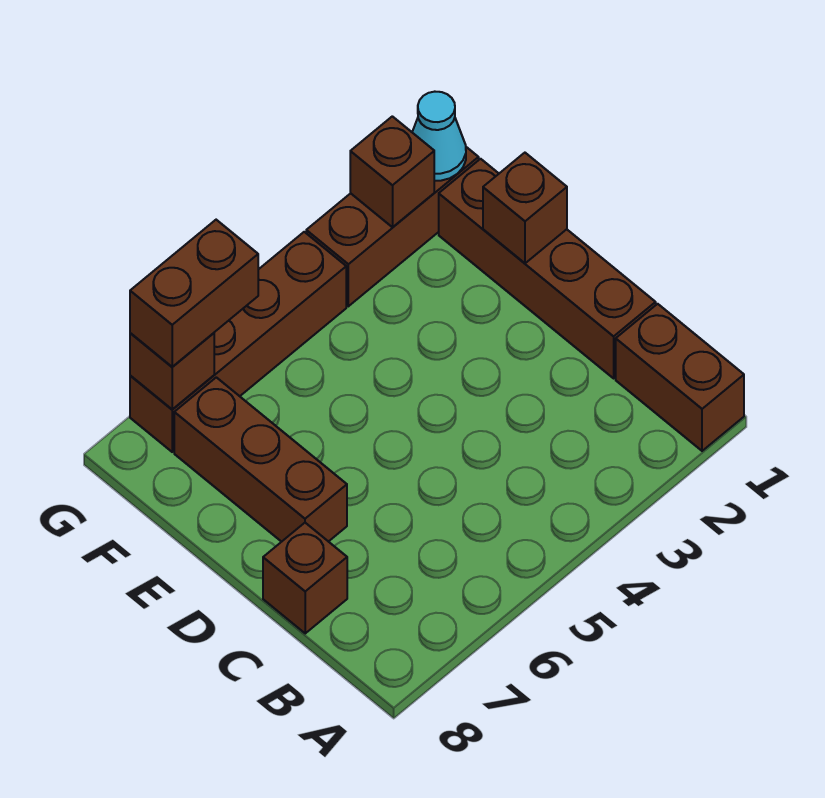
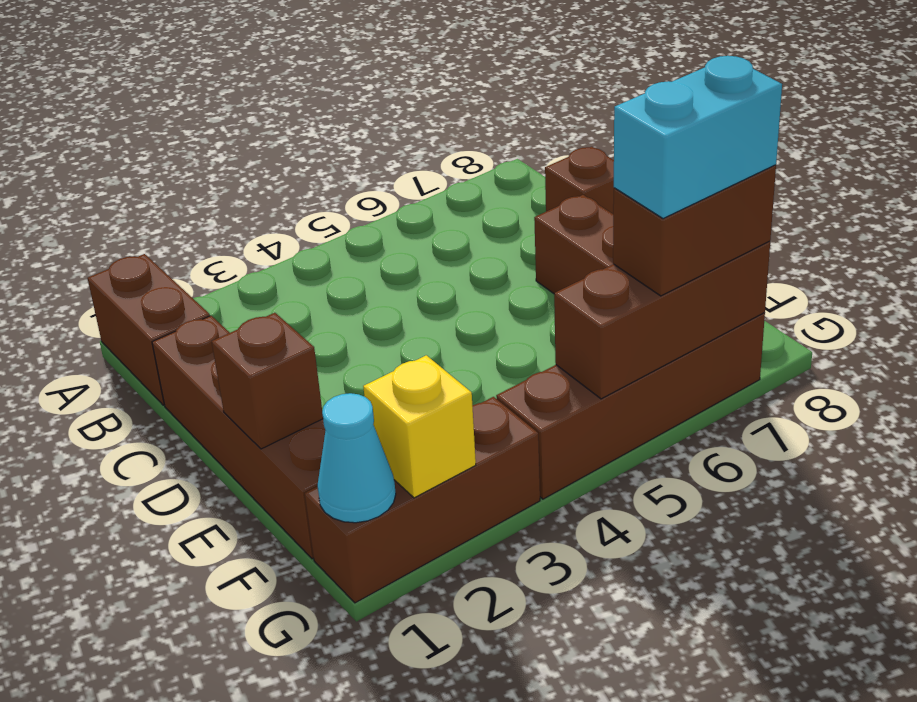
brown 1x1 brick [350,116,434,227] -> yellow 1x1 brick [363,355,476,498]
none -> cyan 1x2 brick [614,56,782,219]
brown 1x1 brick [130,333,214,410] -> brown 1x3 brick [554,241,770,399]

